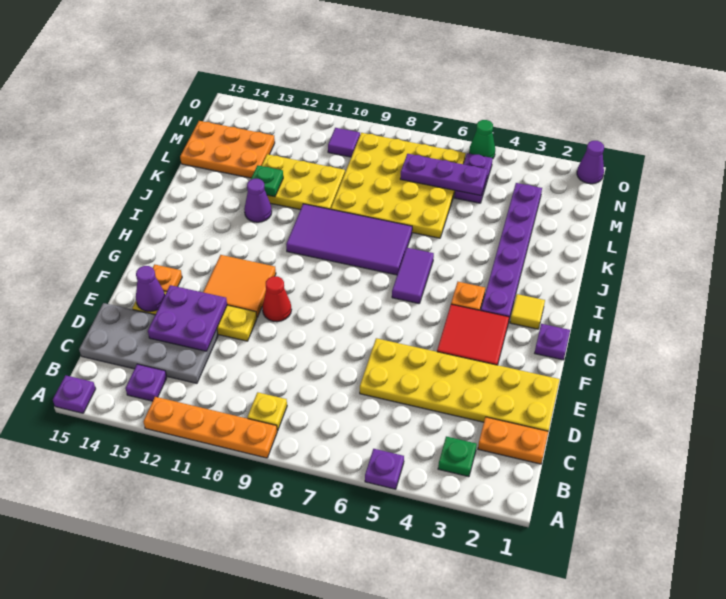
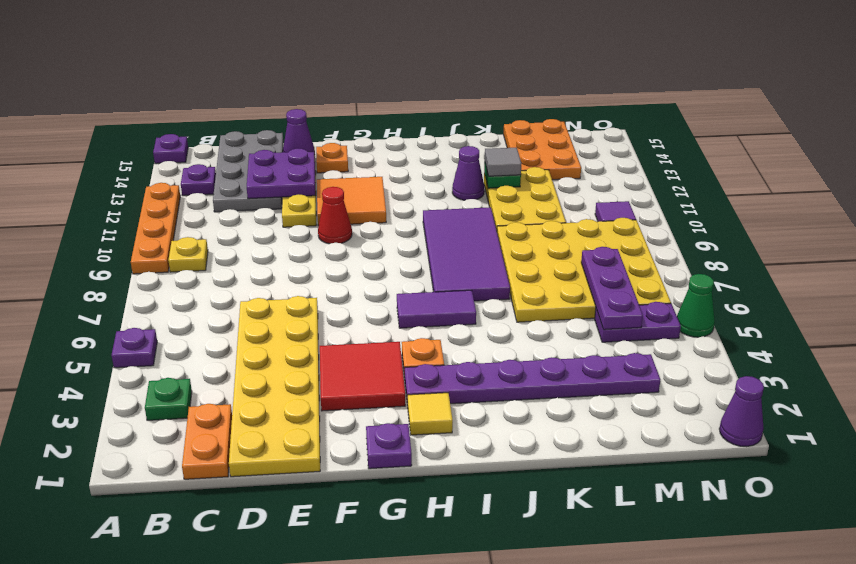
none -> grey 1x1 tile [485,148,522,176]

